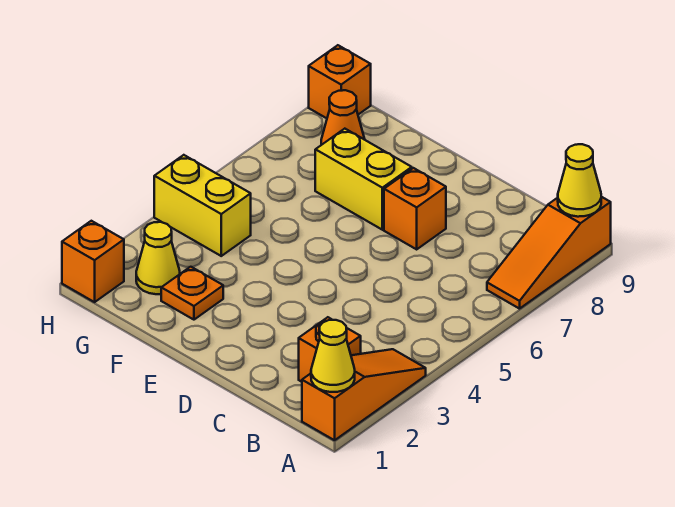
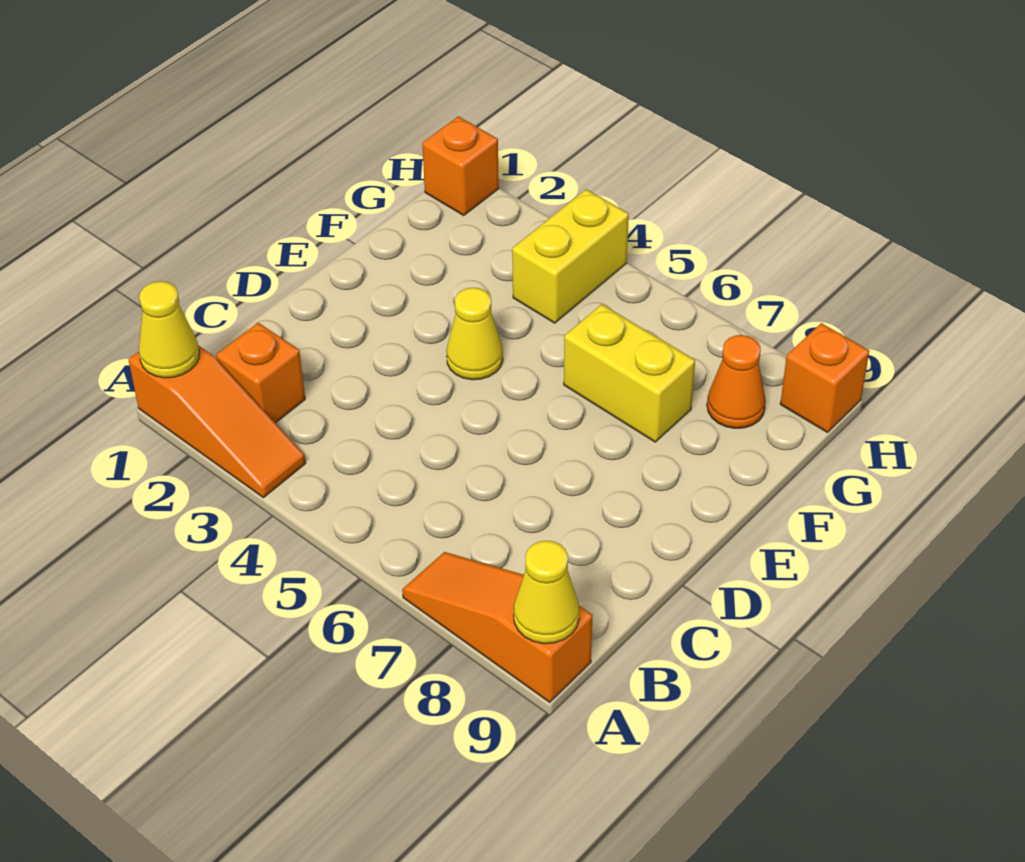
orange 1x1 brick [384,168,446,249] -> none
yellow 1x2 brick [315,129,412,230] -> yellow 1x2 brick turned to [564,304,695,442]
orange 1x1 plate [161,267,223,320] -> none
yellow 1x1 cone [136,222,180,294] -> yellow 1x1 cone moved to [447,288,503,380]

